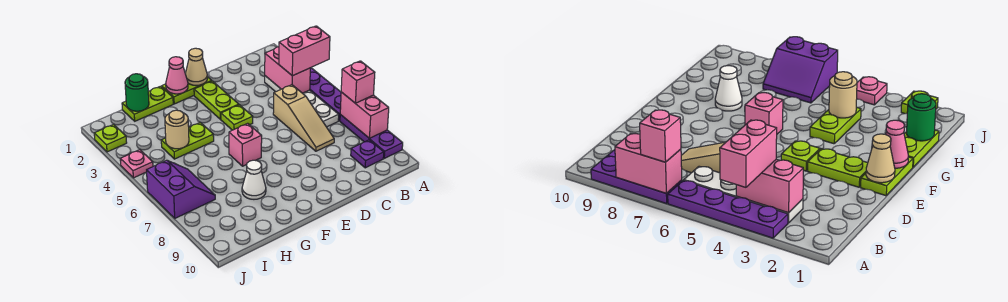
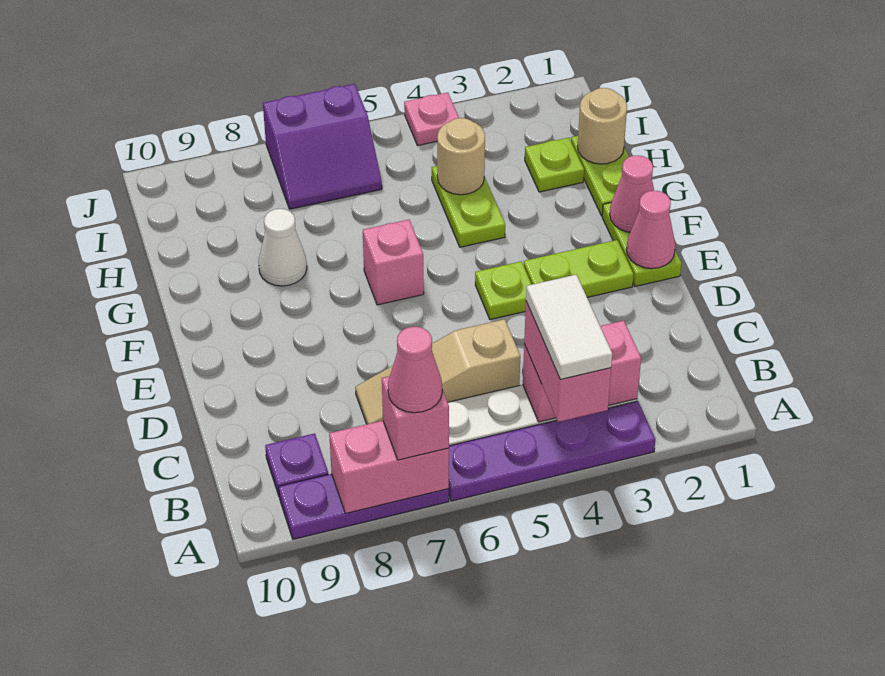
none -> white 1x2 tile [526,275,612,379]
none -> pink 1x1 cone [388,327,442,413]
tan 1x1 cone [185,48,207,85] -> pink 1x1 cone [626,191,675,269]
green 1x1 round brick [125,74,149,111] -> tan 1x1 round brick [578,88,627,164]
lime 1x1 plate [94,124,127,152] -> lime 1x1 plate moved to [525,138,584,192]

